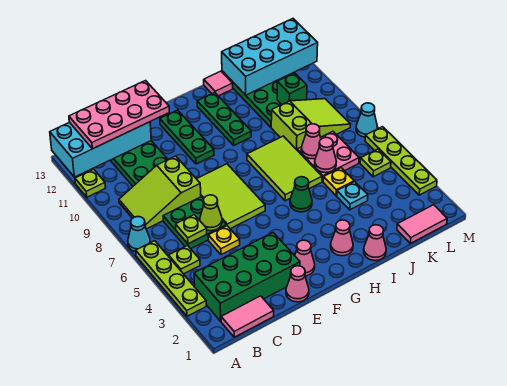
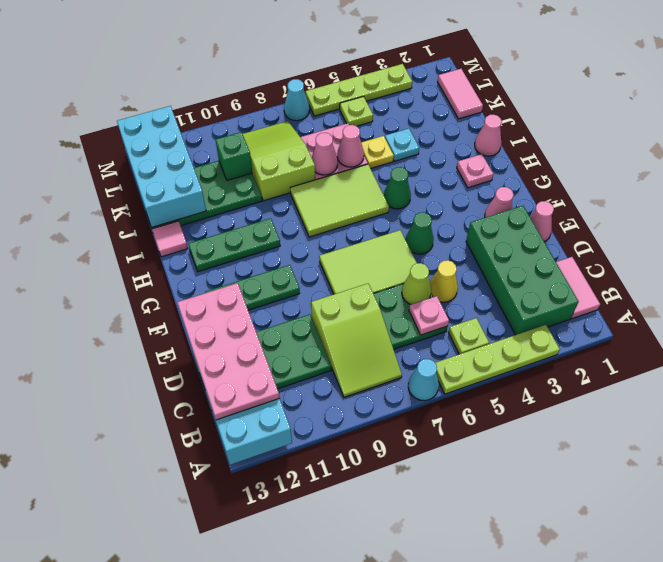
lime 1x1 plate [75,169,105,197] -> none
lime 1x1 plate [176,215,207,244] -> pink 1x1 plate [409,296,449,335]
yellow 1x1 plate [208,226,240,255] -> yellow 1x1 cone [430,260,458,302]
none -> green 1x1 cone [406,212,434,254]
pink 1x1 cone [331,220,353,256] -> pink 1x1 plate [457,154,493,188]

